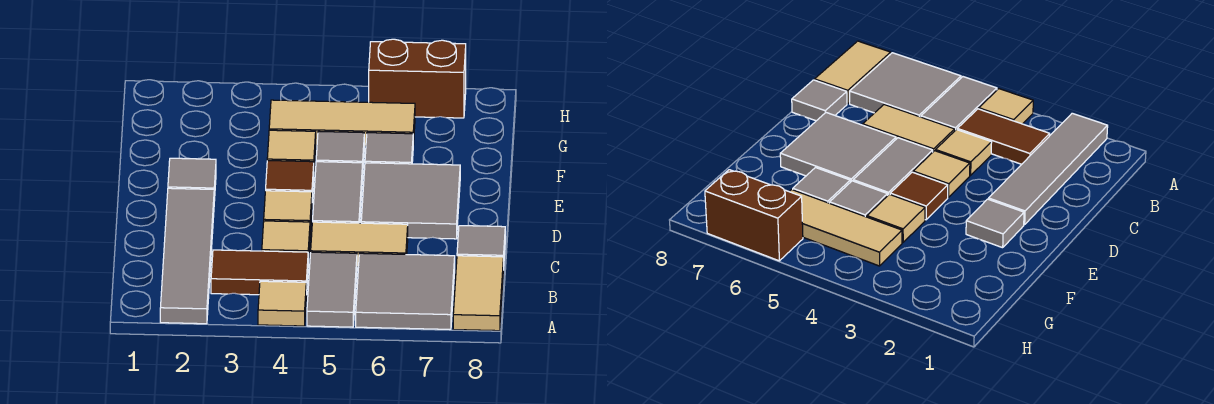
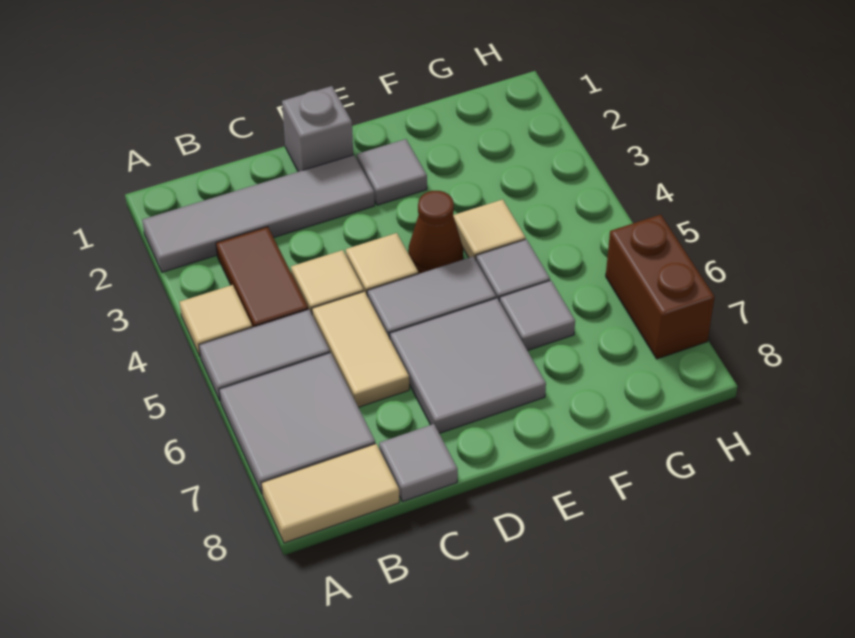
none -> grey 1x1 brick [282,86,353,172]
brown 1x1 tile [266,161,314,197] -> brown 1x1 cone [408,191,463,274]
tan 1x3 tile [269,100,415,146] -> none

